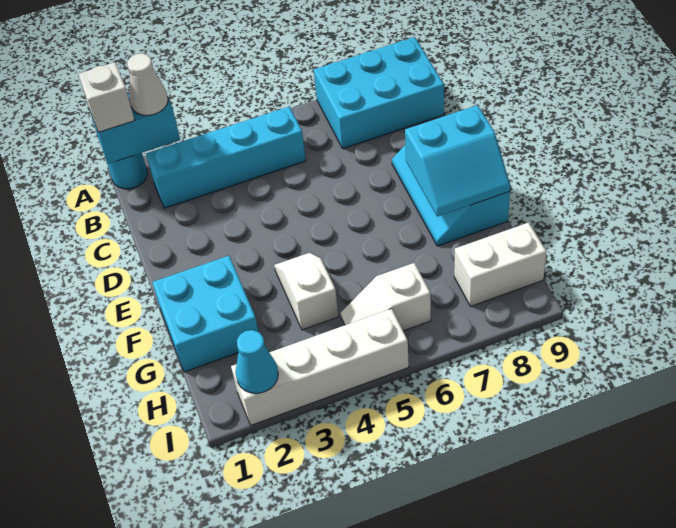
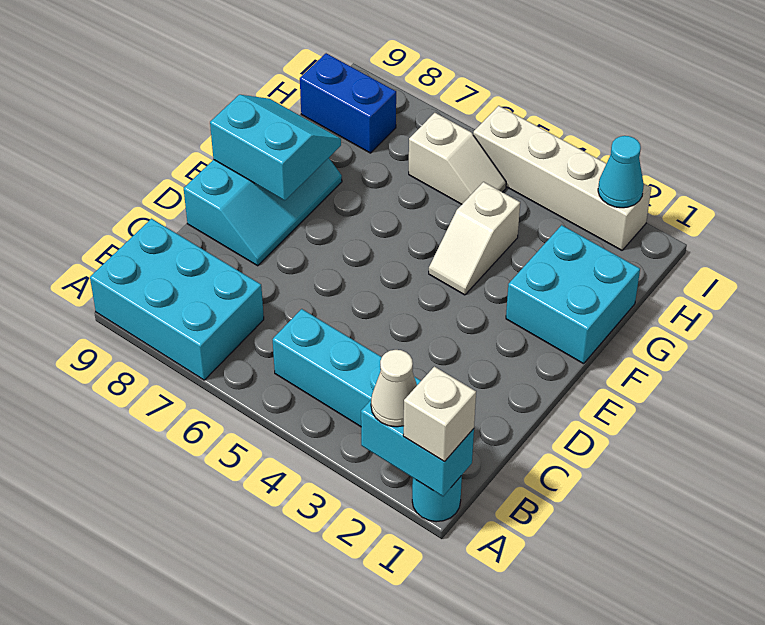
white 1x2 brick [454,222,546,306] -> blue 1x2 brick [300,53,396,153]

